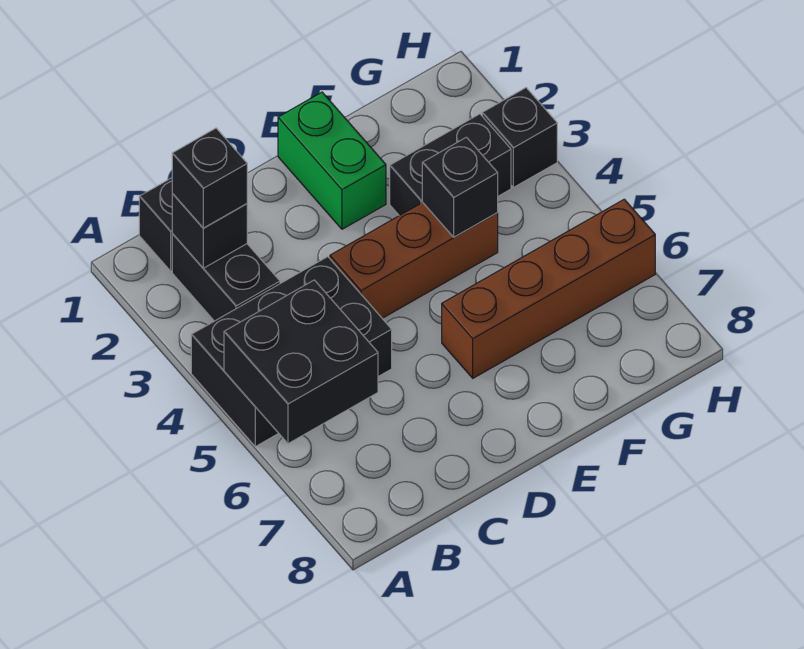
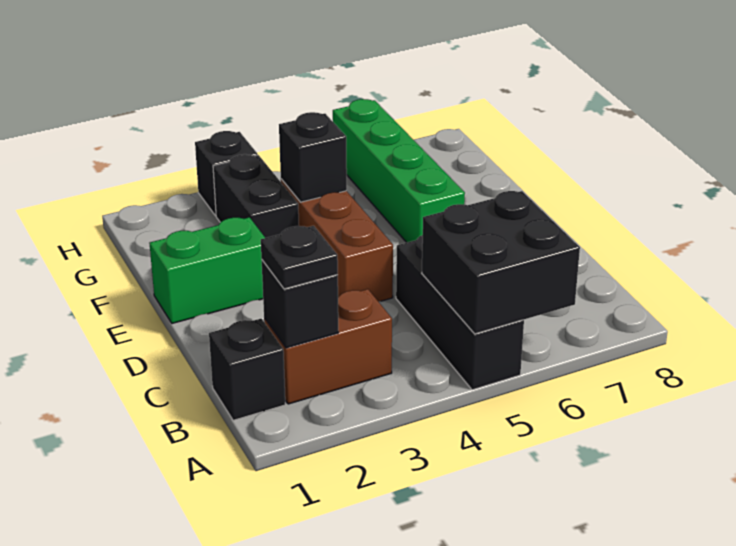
black 2x3 brick [191,257,392,447] -> black 1x3 brick [396,235,524,390]
black 1x2 brick [172,234,280,321] -> brown 1x2 brick [264,289,392,404]
black 1x1 brick [172,128,247,228] -> black 1x1 plate [261,226,338,289]
brown 1x4 brick [442,199,655,378] -> green 1x4 brick [333,99,465,243]

